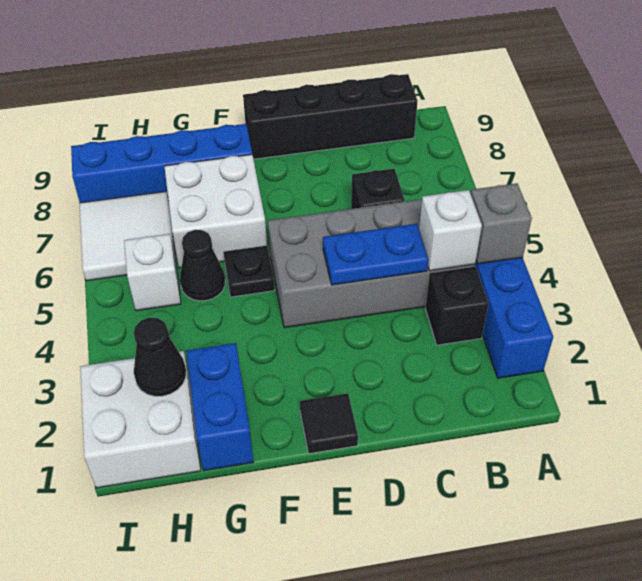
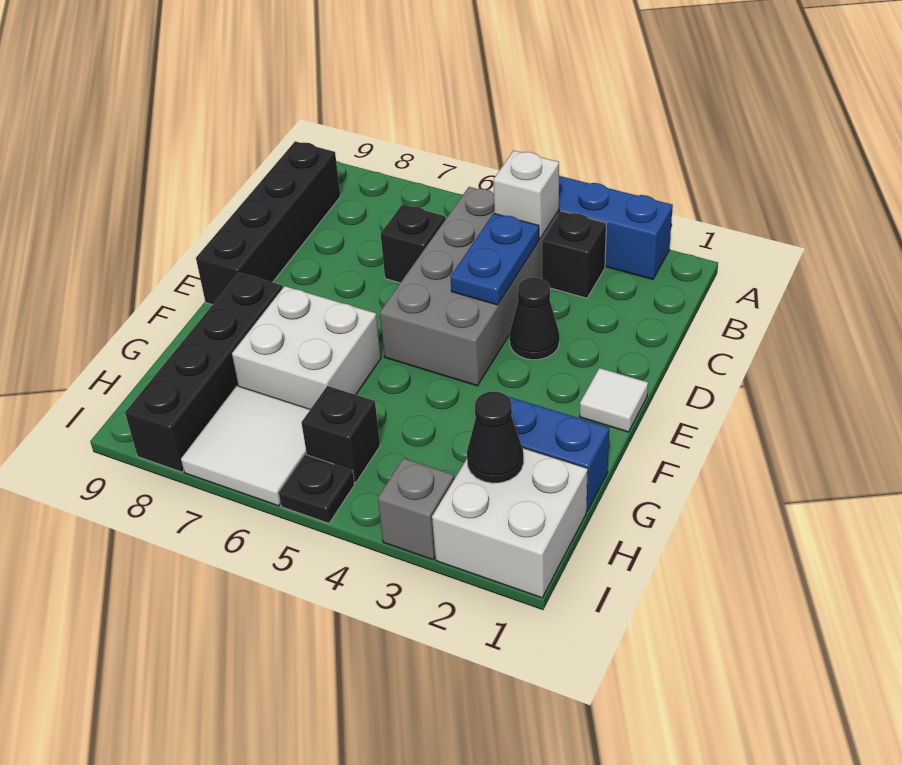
grey 1x1 brick [471,183,532,264] -> grey 1x1 brick moved to [378,458,454,560]
black 1x1 tile [300,393,358,454] -> white 1x1 tile [580,368,648,432]
black 1x1 plate [224,246,274,297] -> black 1x1 plate moved to [279,455,355,523]
blue 1x4 brick [71,124,252,203] -> black 1x4 brick [125,273,283,472]
black 1x1 cone [180,230,225,301] -> black 1x1 cone moved to [509,277,559,360]
white 1x1 brick [124,234,181,311] -> black 1x1 brick [301,386,380,483]

